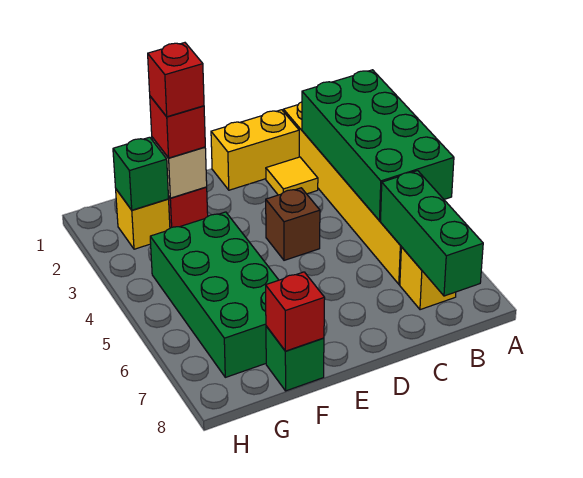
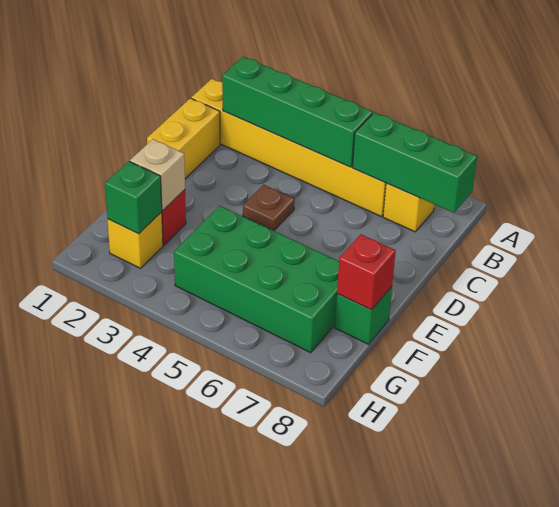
green 2x4 brick [302,70,454,221] -> green 1x4 brick [222,57,373,167]
yellow 1x1 tile [266,157,318,195] -> none
brown 1x1 brick [266,188,320,260] -> brown 1x1 plate [243,185,295,231]
red 1x1 brick [150,96,205,158] -> none
red 1x1 brick [148,43,204,117] -> none

